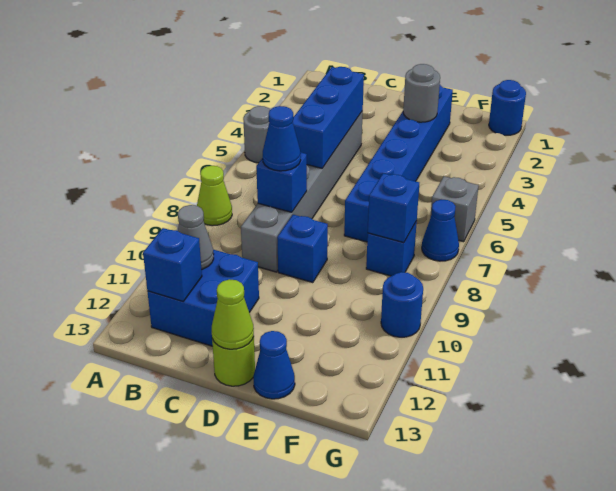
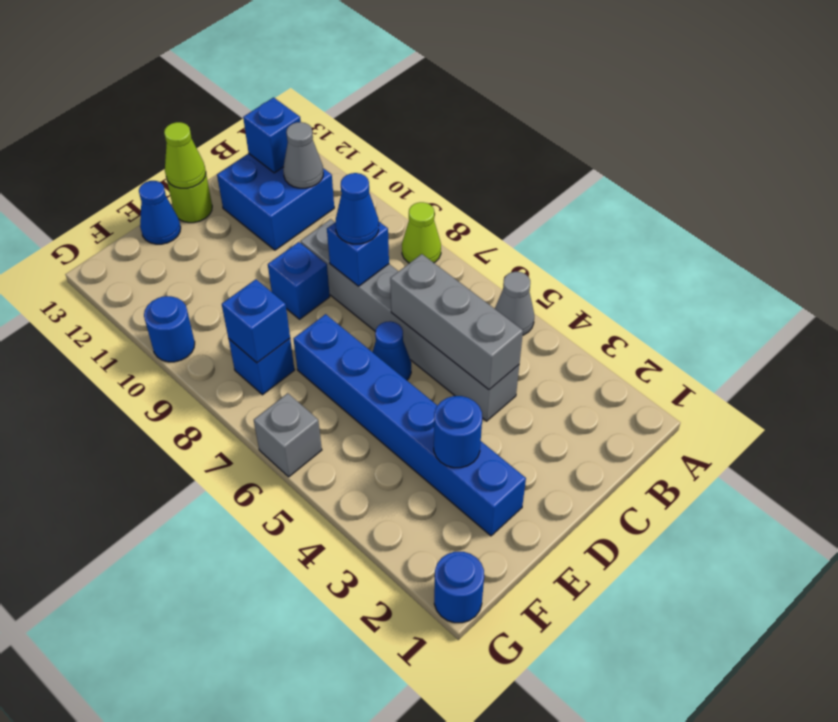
grey 1x1 round brick [243,106,270,163] -> grey 1x1 cone [495,272,534,335]
blue 1x3 brick [293,67,364,168] -> grey 1x3 brick [390,254,523,390]
grey 1x1 round brick [403,64,440,122] -> blue 1x1 round brick [434,396,482,468]
blue 1x1 cone [422,199,459,261] -> blue 1x1 cone moved to [373,321,411,380]

